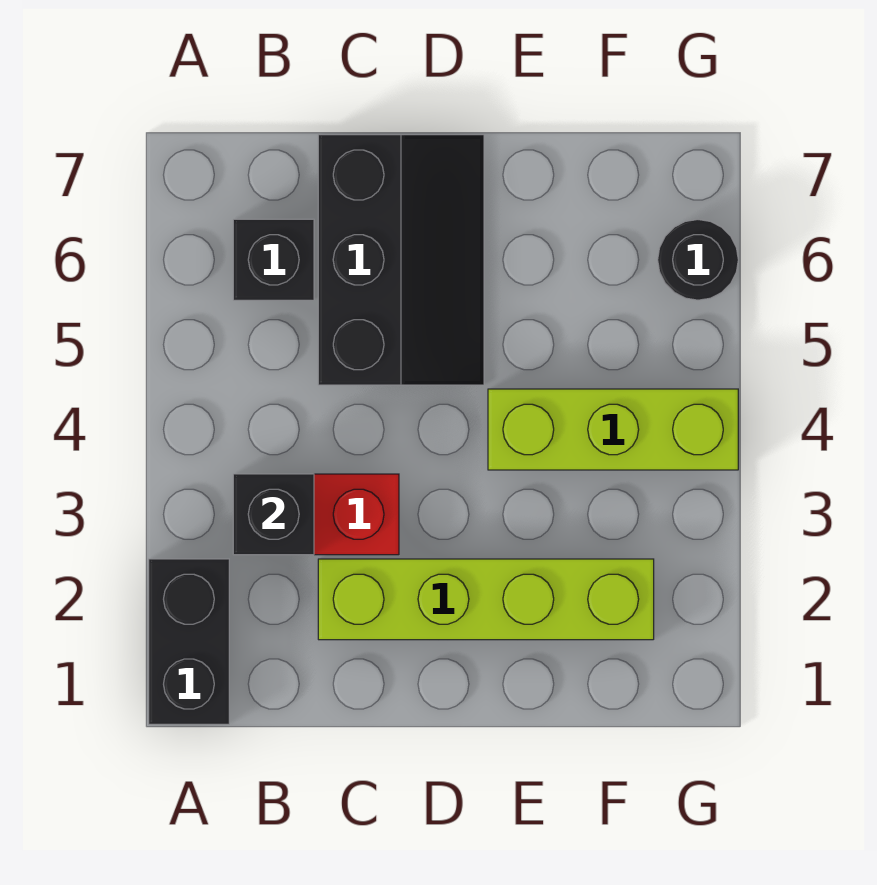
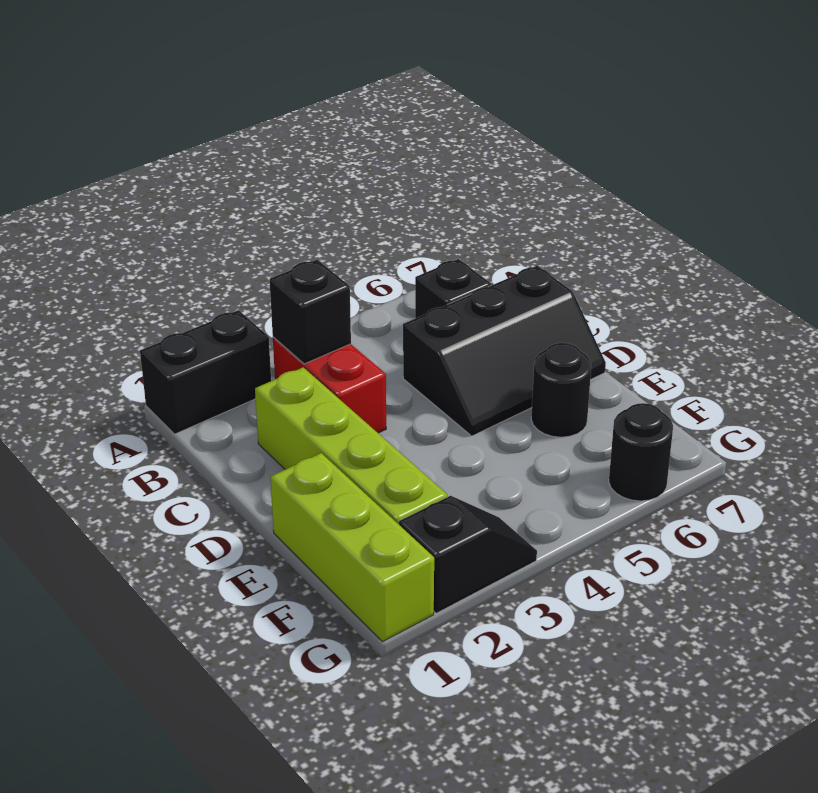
lime 1x3 brick [488,389,738,470] -> lime 1x3 brick moved to [270,453,434,642]
none -> black 1x1 round brick [531,343,591,437]
none -> black 1x2 slope [399,496,537,613]

